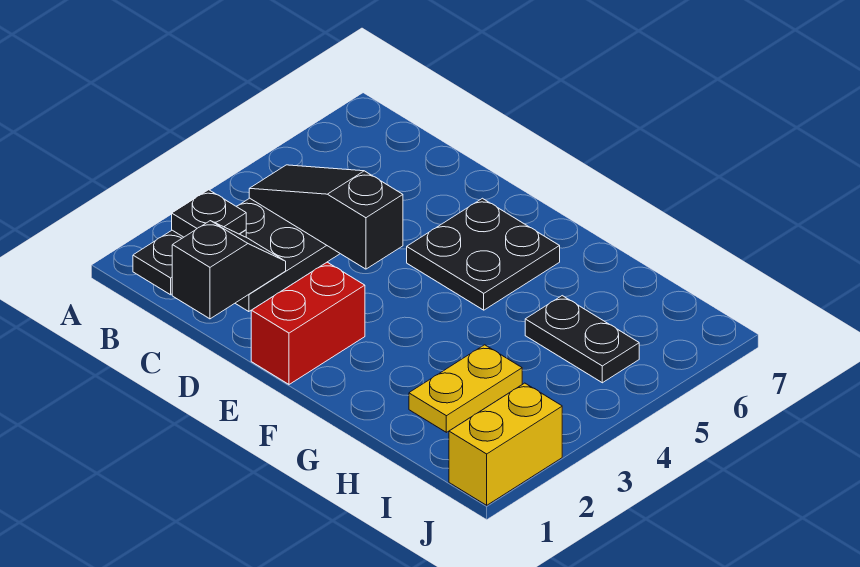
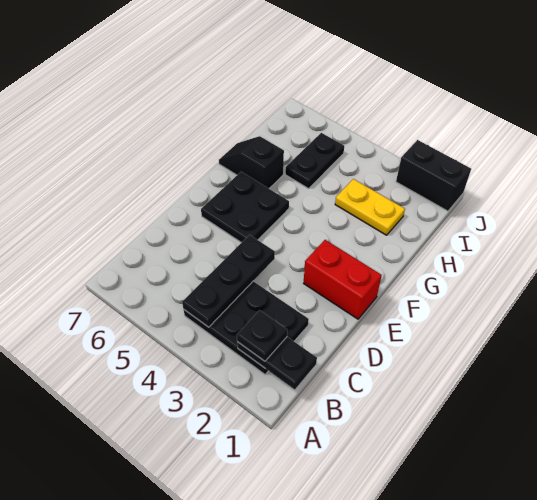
black 1x3 slope [249,165,403,269] -> black 1x3 plate [182,235,275,327]
black 1x2 slope [172,221,286,319] -> black 1x2 slope moved to [219,136,284,188]
yellow 1x2 brick [449,383,562,505] -> black 1x2 brick [396,140,471,211]

